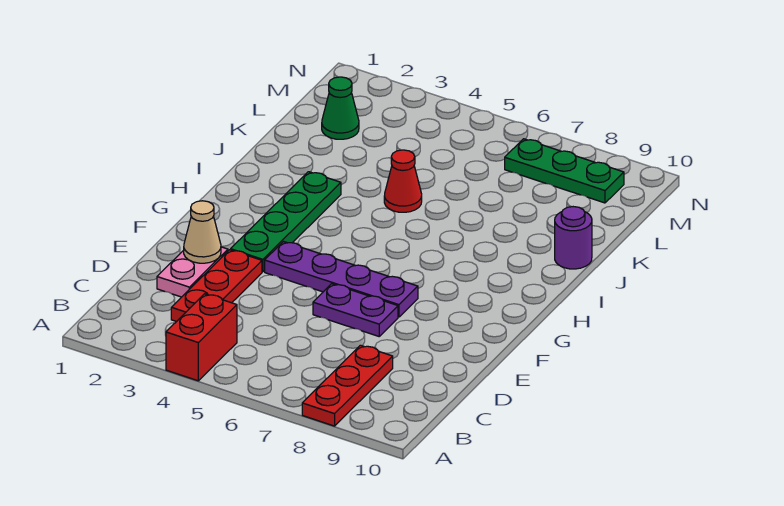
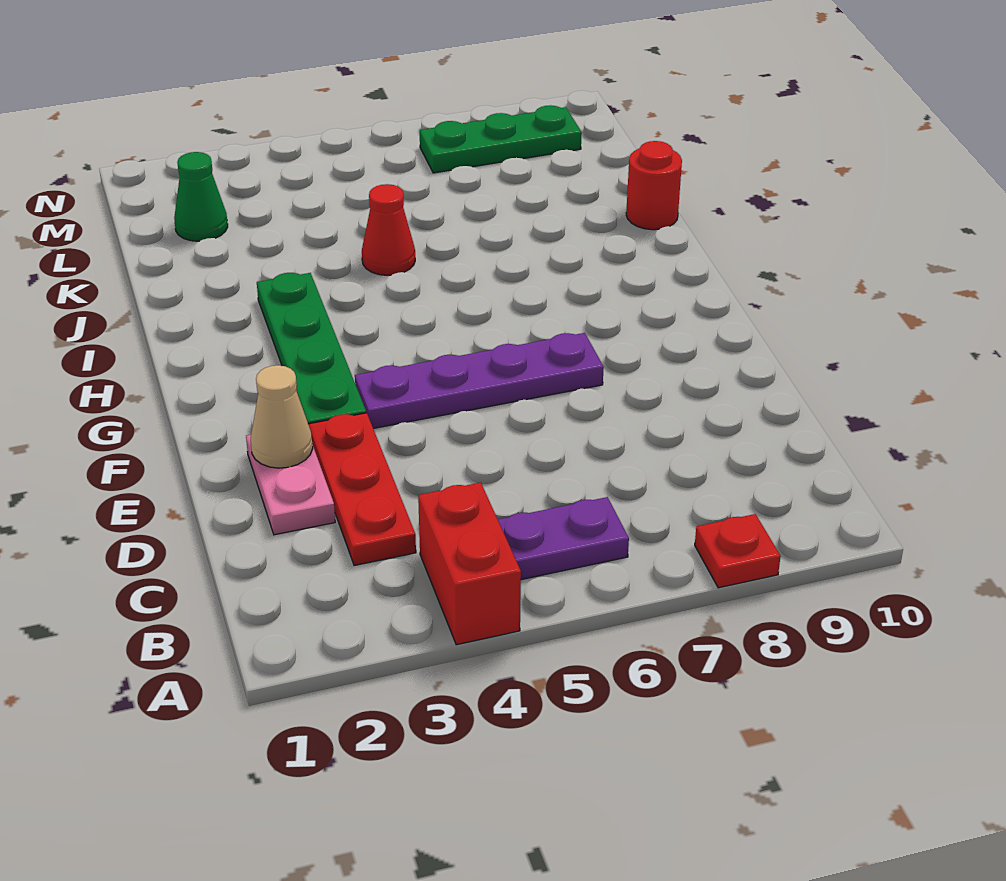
red 1x3 plate [302,345,393,426] -> red 1x1 plate [695,514,781,588]
purple 1x2 plate [313,284,398,336] -> purple 1x2 plate moved to [498,497,629,580]
purple 1x1 round brick [555,207,592,269] -> red 1x1 round brick [626,141,682,230]

